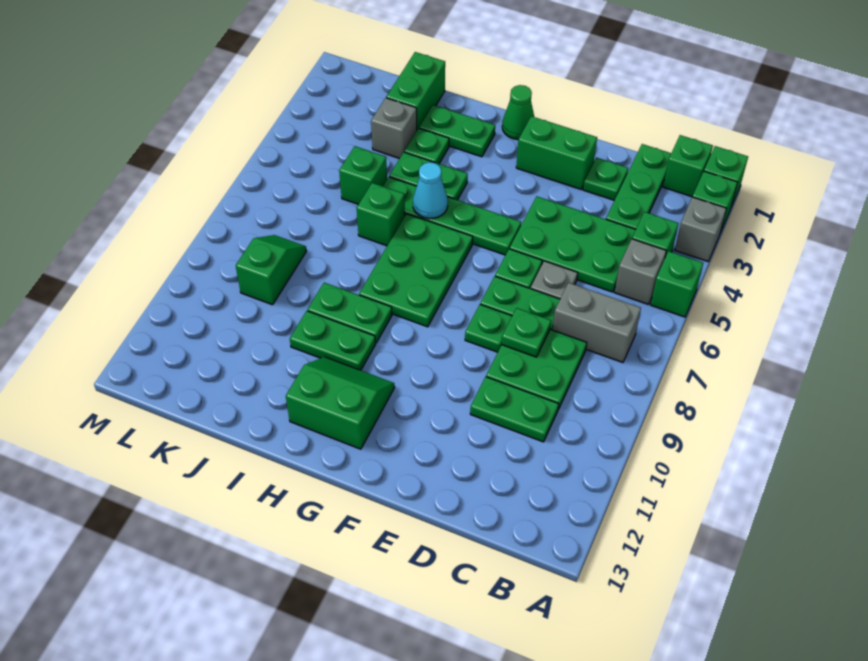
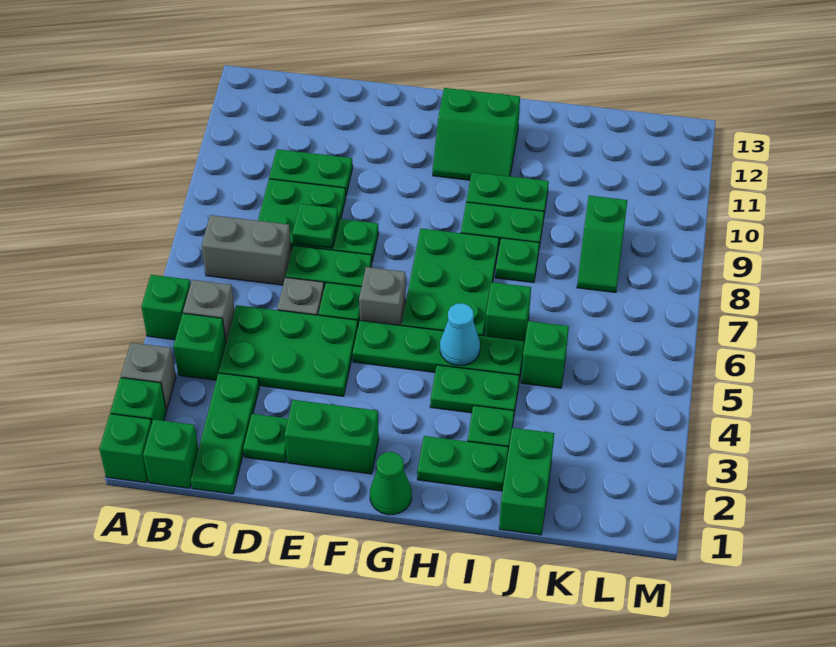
none -> green 1x1 plate [495,238,539,283]
grey 1x1 brick [371,98,417,159] -> grey 1x1 brick moved to [359,267,406,326]

